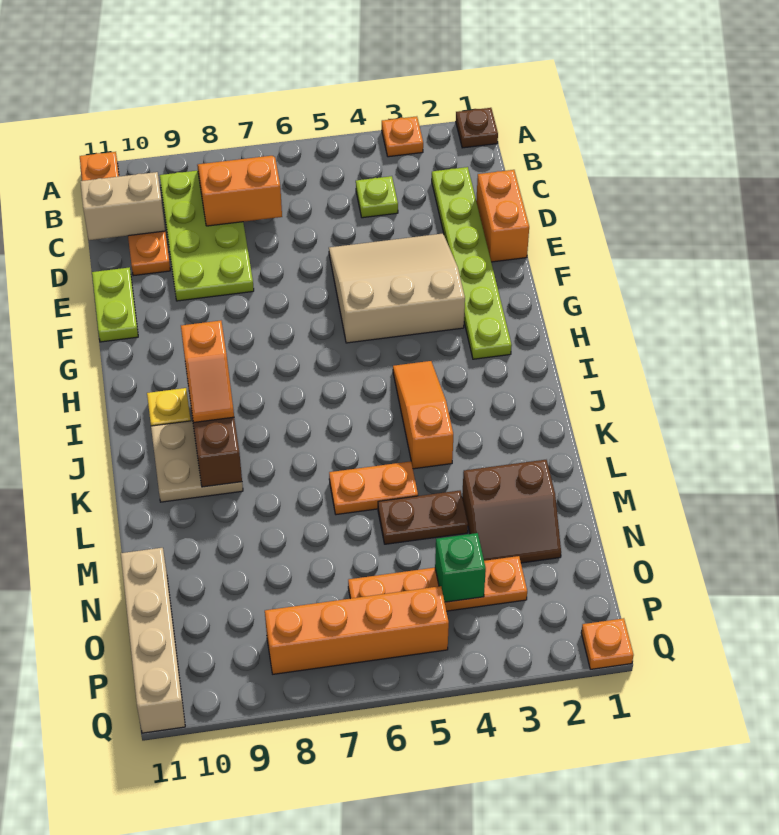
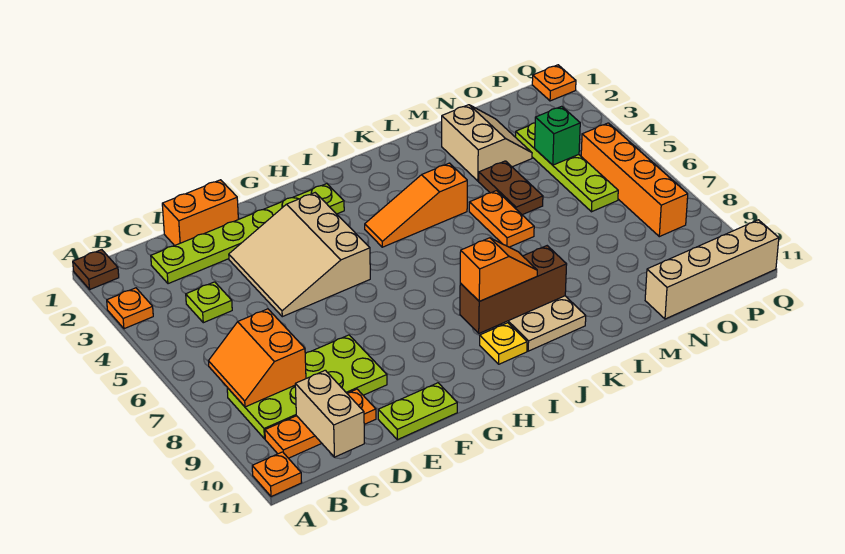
brown 2x2 slope [462,460,561,563] -> tan 2x2 slope [441,105,532,181]
orange 1x4 plate [348,556,527,611] -> lime 1x4 plate [515,123,618,212]

